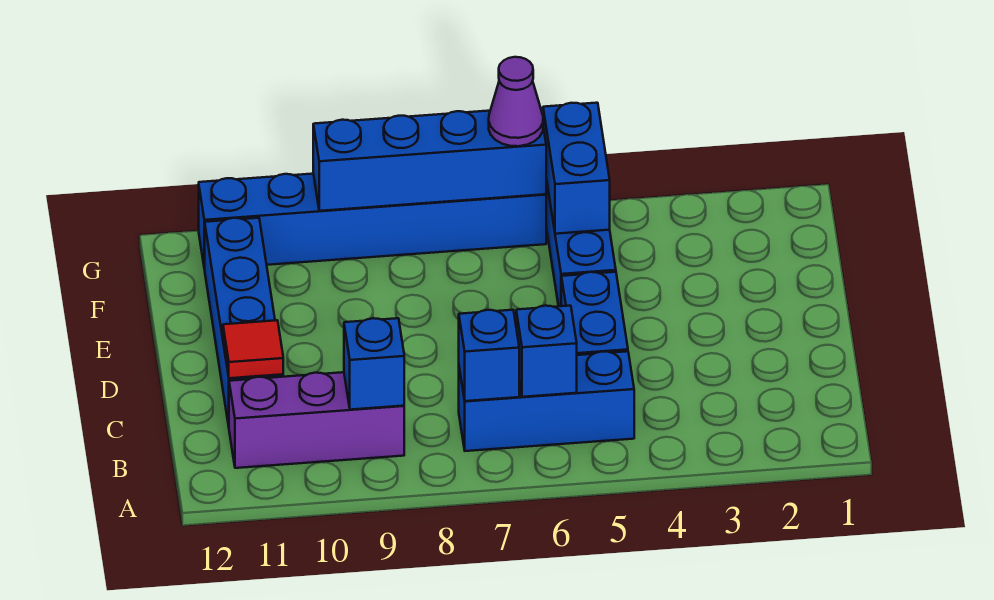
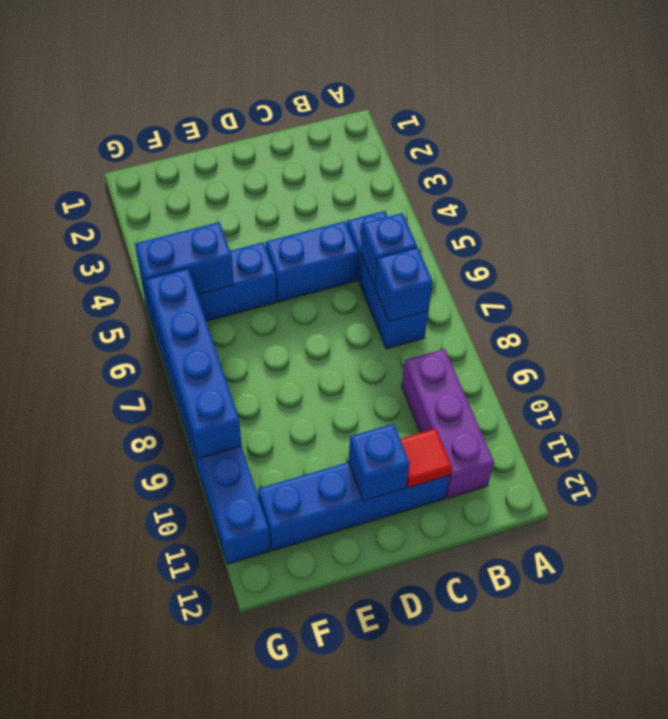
blue 1x1 brick [344,318,404,410] -> blue 1x1 brick moved to [348,424,410,501]
purple 1x1 cone [489,57,543,146] -> none

